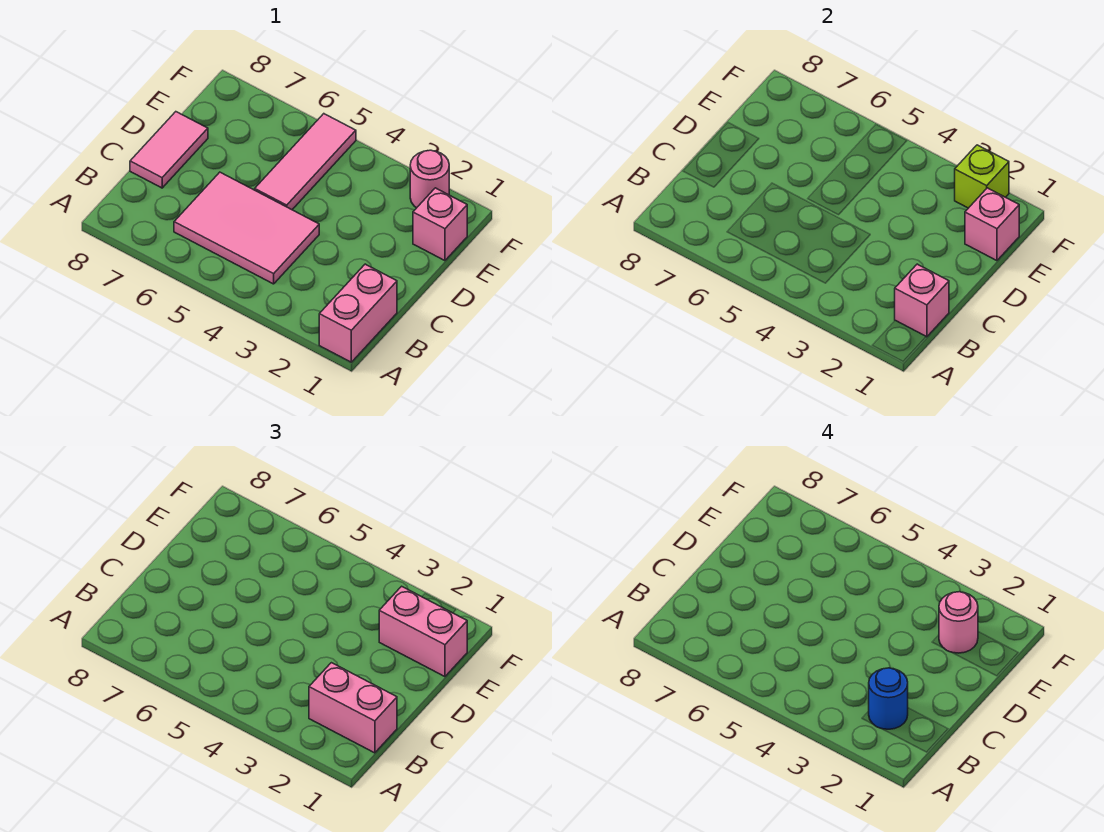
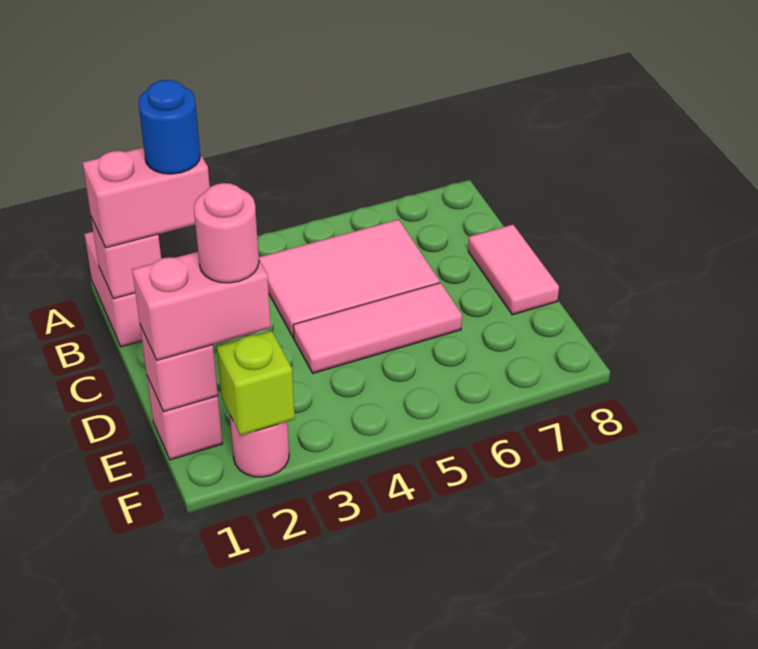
pink 1x3 tile [255,114,356,210] -> pink 1x3 tile turned to [293,283,462,373]

